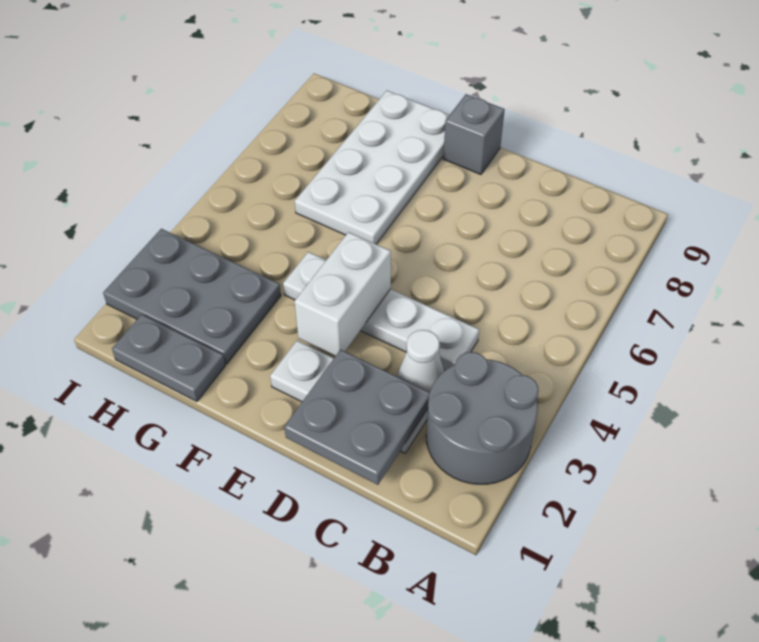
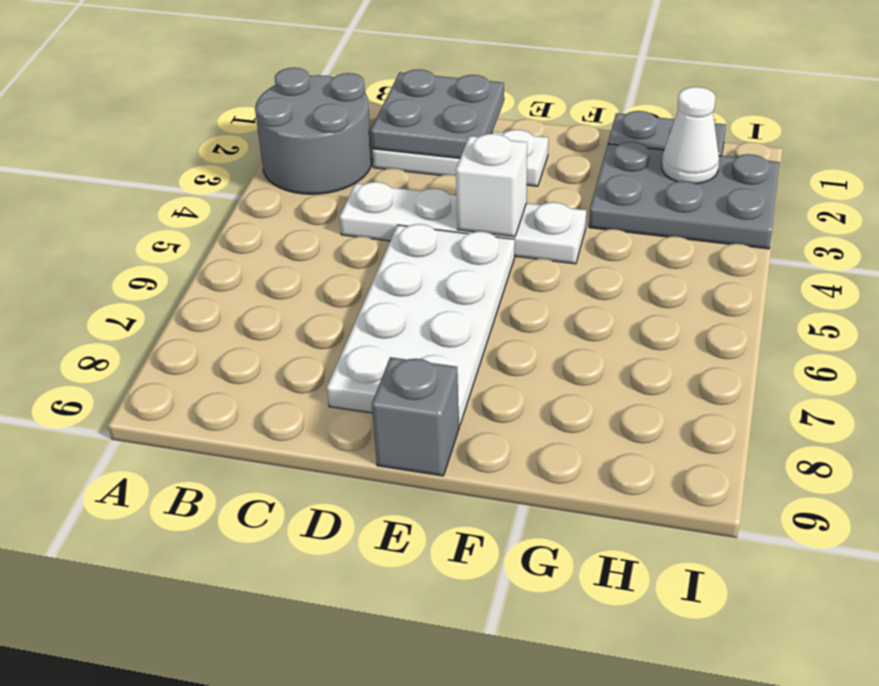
white 1x1 cone [397,330,444,392] -> white 1x1 cone moved to [662,87,719,184]
white 1x2 brick [294,232,391,356] -> white 1x1 brick [456,134,527,237]
white 2x4 plate [295,91,449,244] -> white 2x4 plate moved to [327,224,515,426]

